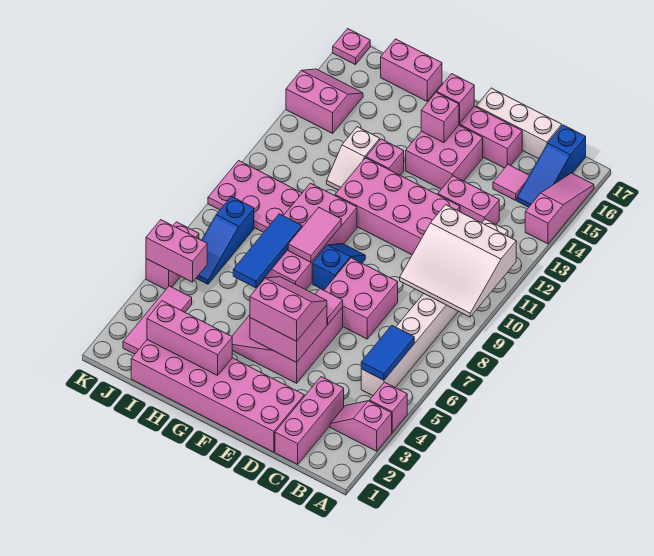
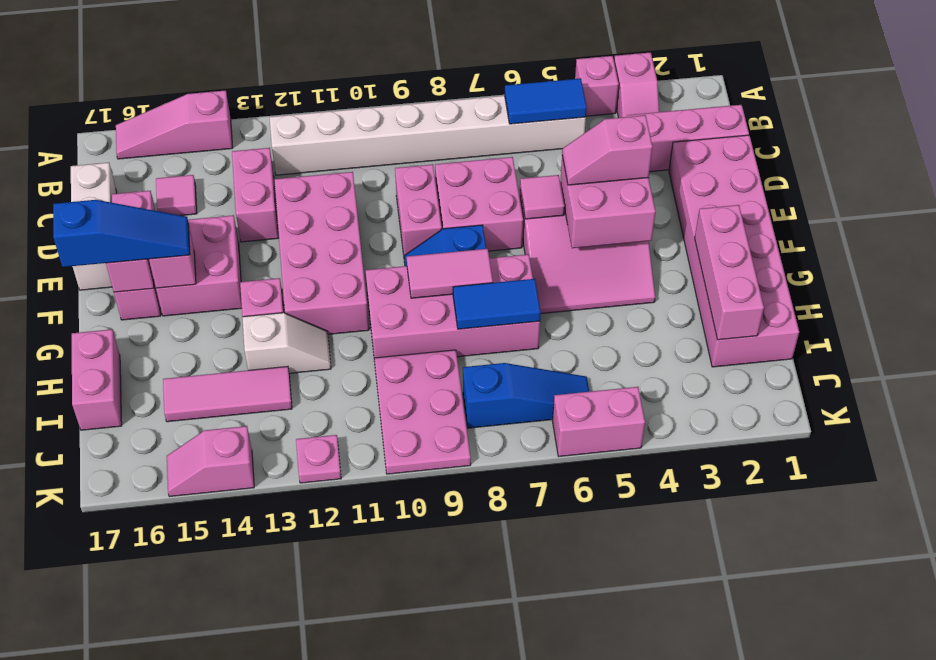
white 3x3 slope [400,205,516,317] -> none
blue 1x3 slope [517,125,586,207] -> blue 1x3 slope moved to [53,200,190,267]
pink 2x2 slope [250,277,327,341] -> pink 1x2 slope [562,115,652,185]
blue 1x3 tile [233,214,302,288] -> blue 1x2 tile [453,279,541,329]
pink 1x3 tile [123,286,192,354] -> pink 1x3 tile moved to [163,366,292,422]
pink 1x2 brick [146,220,207,282] -> pink 1x2 brick moved to [395,164,442,255]
pink 2x2 slope [286,69,363,133] -> pink 1x2 slope [167,426,254,496]
pink 1x1 plate [333,29,370,65] -> pink 1x1 plate moved to [296,435,341,483]

